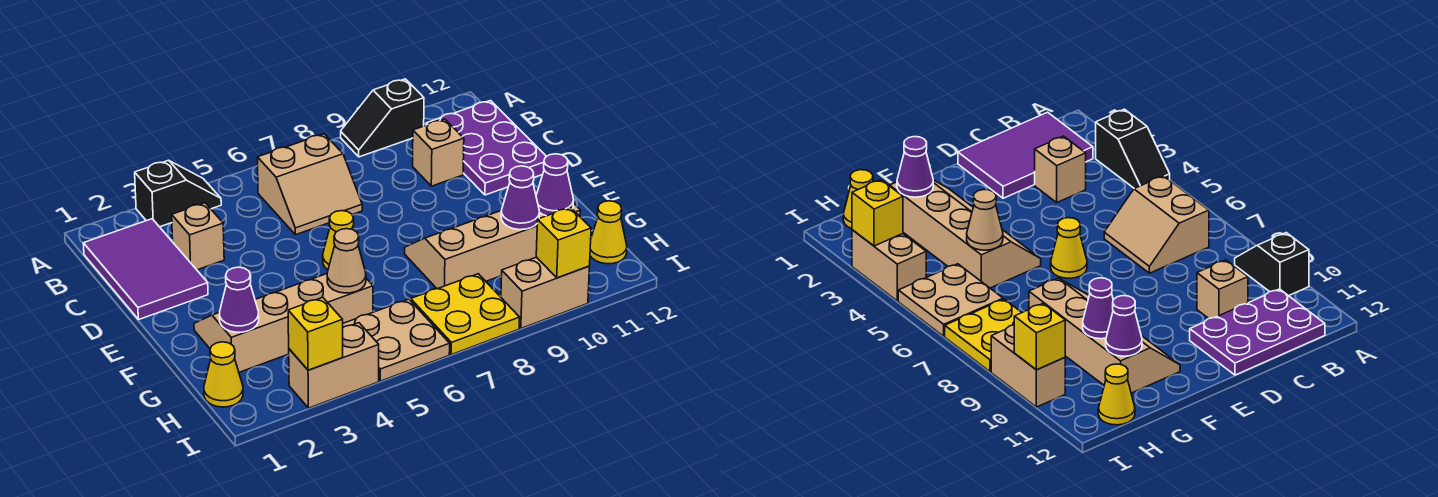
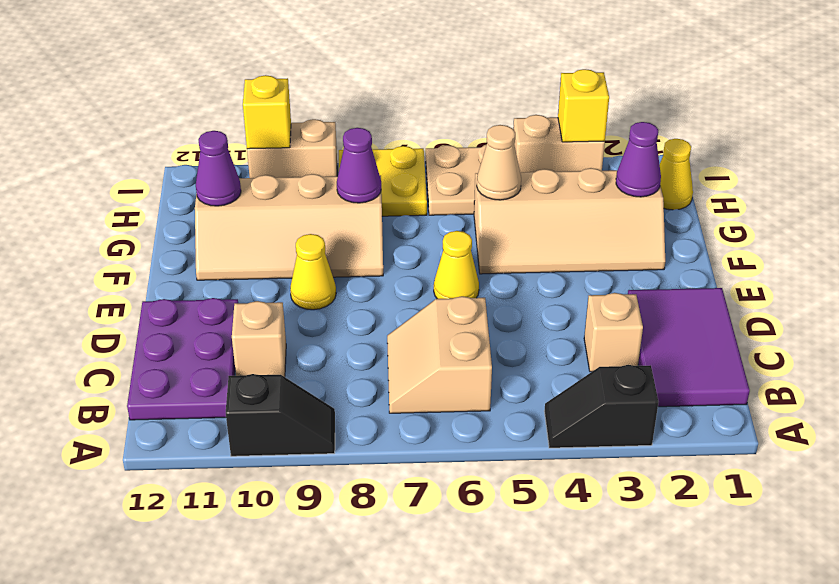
tan 2x2 slope [257,134,362,235] -> tan 2x2 slope turned to [387,296,492,413]
purple 1x1 cone [501,166,540,230] -> purple 1x1 cone moved to [337,128,381,203]
yellow 1x1 cone [590,201,627,264] -> yellow 1x1 cone moved to [290,234,336,310]

